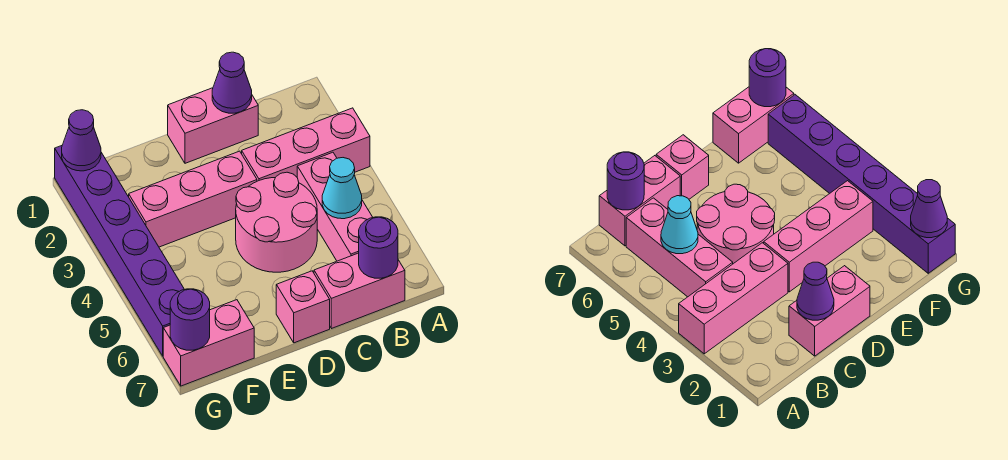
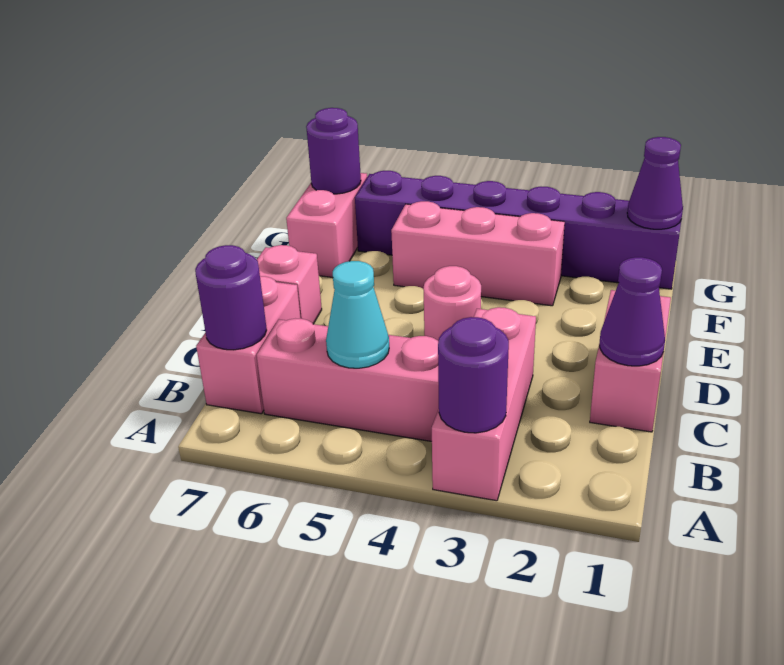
none -> purple 1x1 round brick [438,317,509,433]
pink 2x2 round brick [236,172,317,272] -> pink 1x1 round brick [423,266,481,341]
pink 1x3 brick [129,151,257,247] -> pink 1x3 brick turned to [391,201,565,306]

